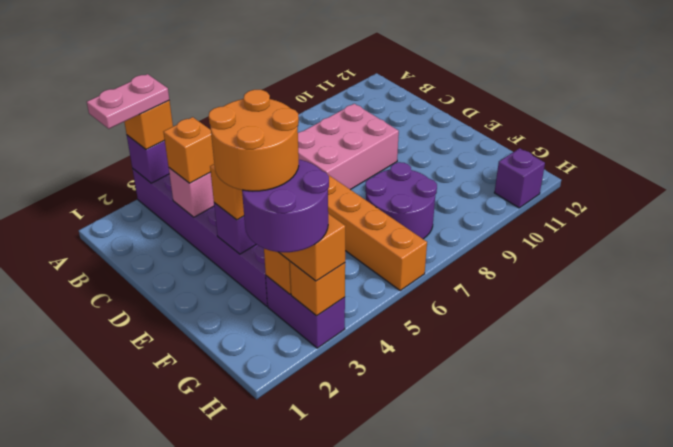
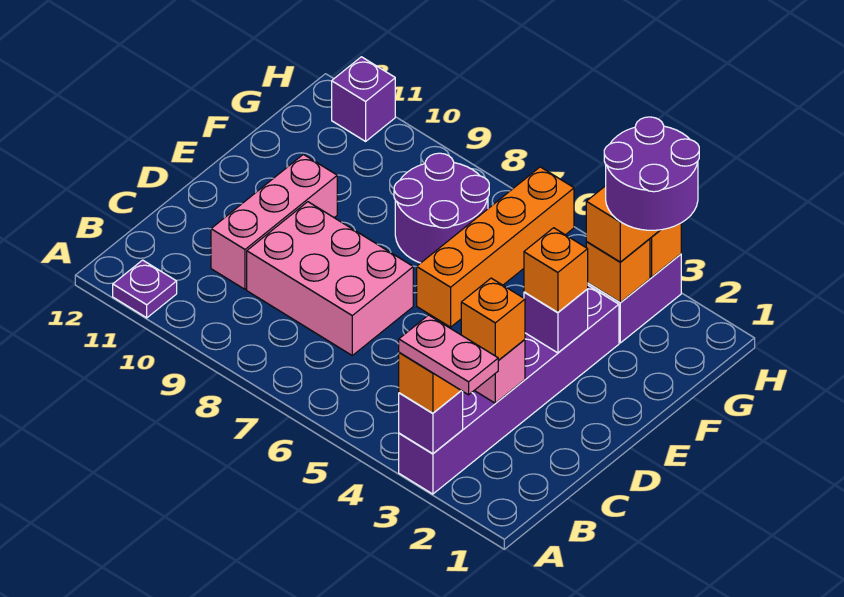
none -> purple 1x1 plate [113,260,177,318]
none -> pink 1x3 brick [211,154,337,289]
orange 2x2 round brick [209,90,299,191] -> none

